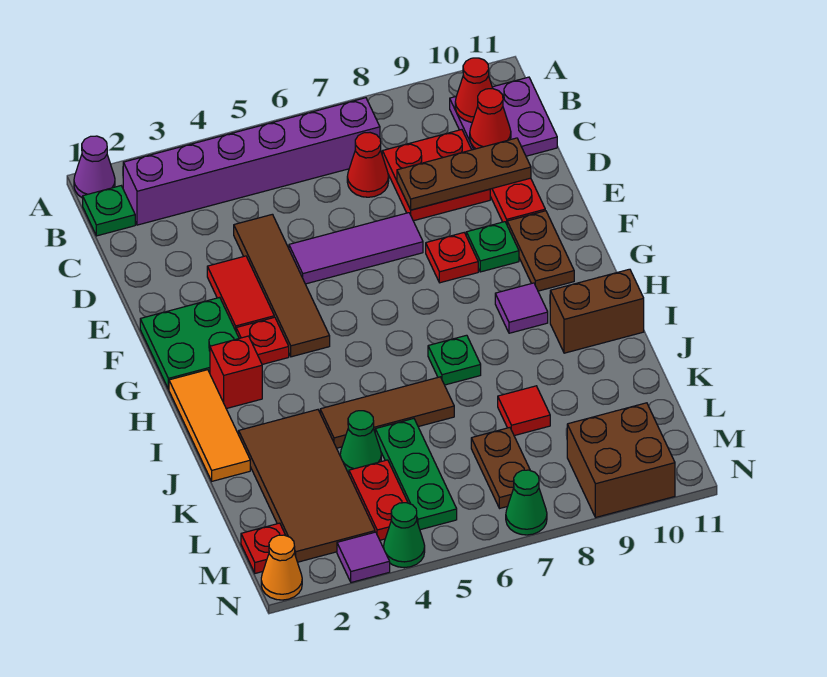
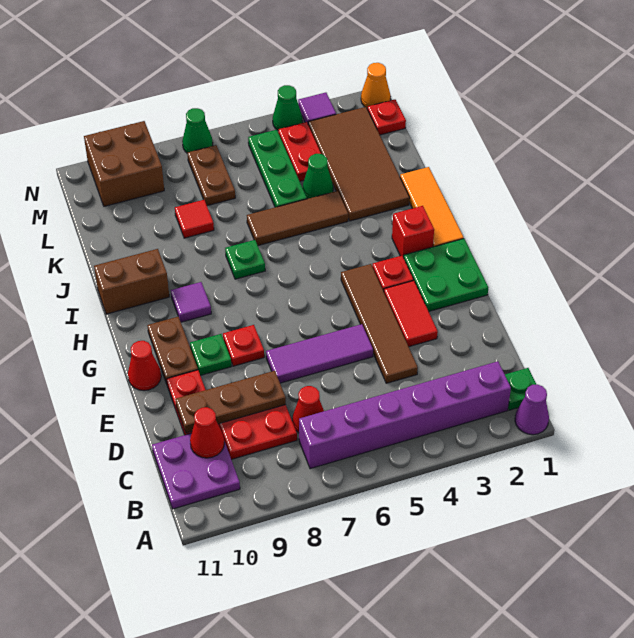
red 1x1 cone [455,58,493,122] -> red 1x1 cone moved to [128,341,161,391]

